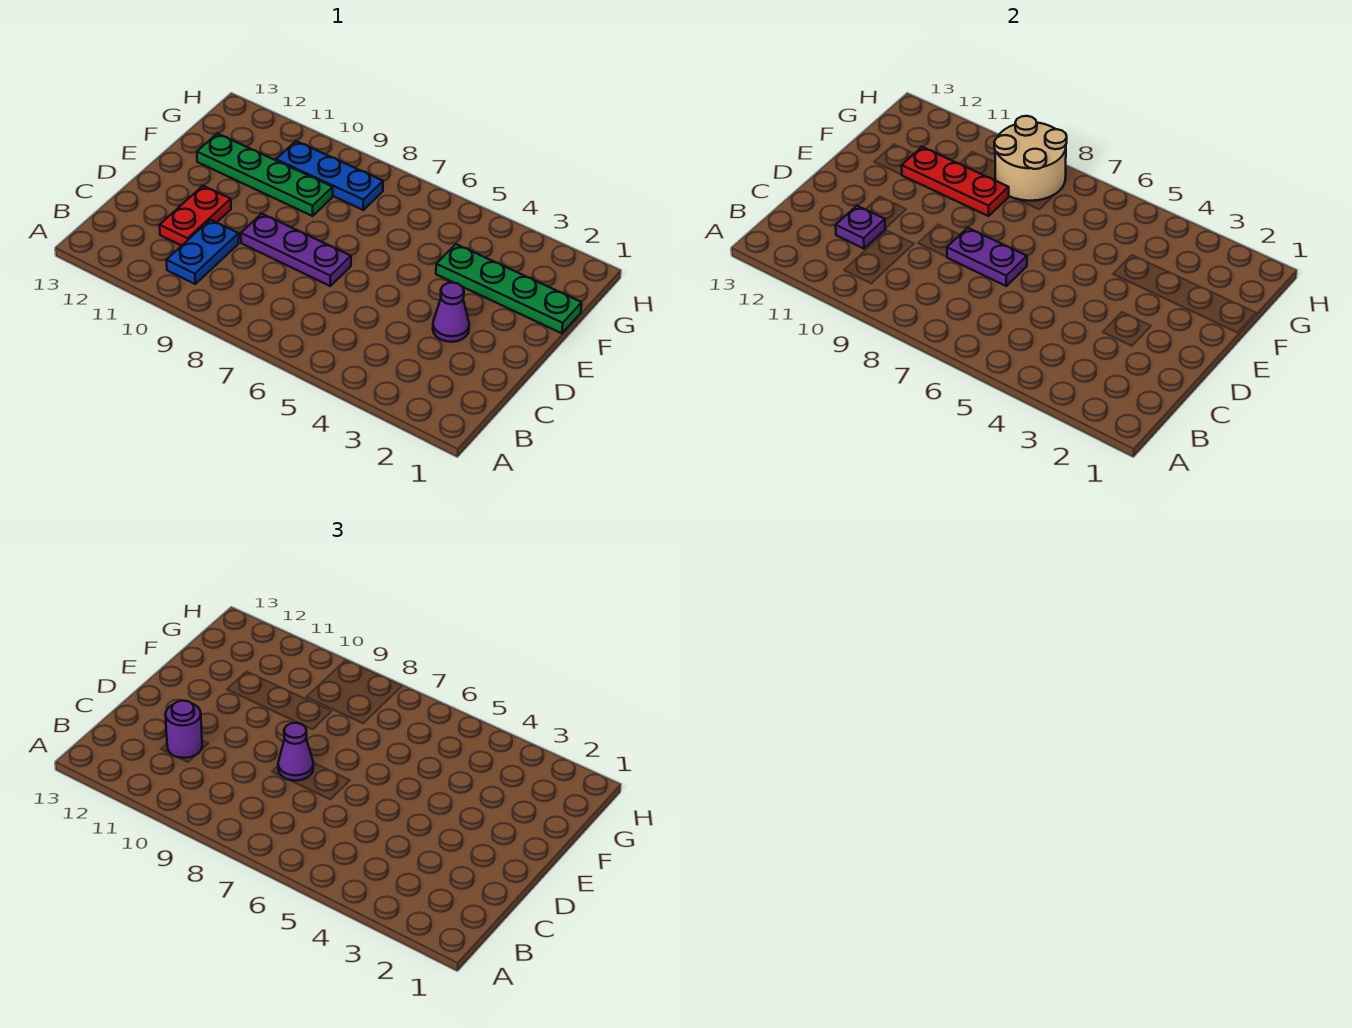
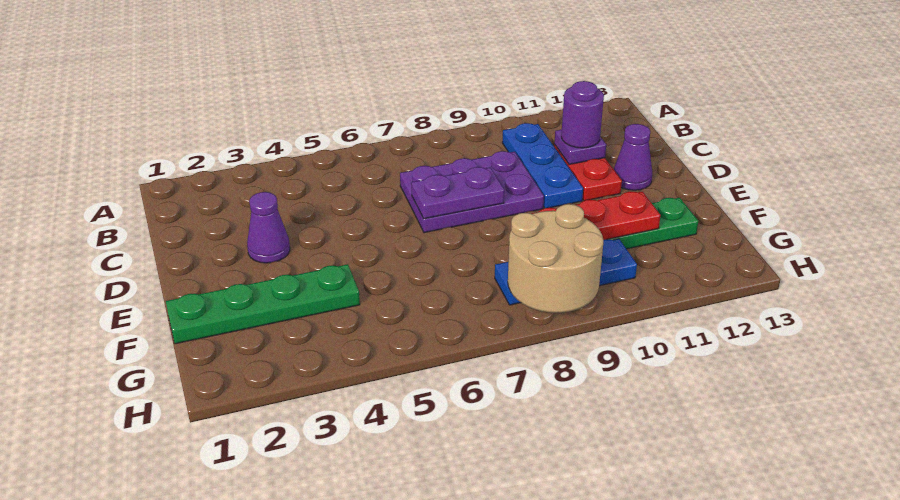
blue 1x2 plate [166,220,239,284] -> blue 1x3 plate [502,123,583,208]
purple 1x3 plate [241,214,351,286] -> purple 2x3 plate [400,151,544,233]
purple 1x1 cone [278,723,313,781] -> purple 1x1 cone moved to [614,124,652,190]

